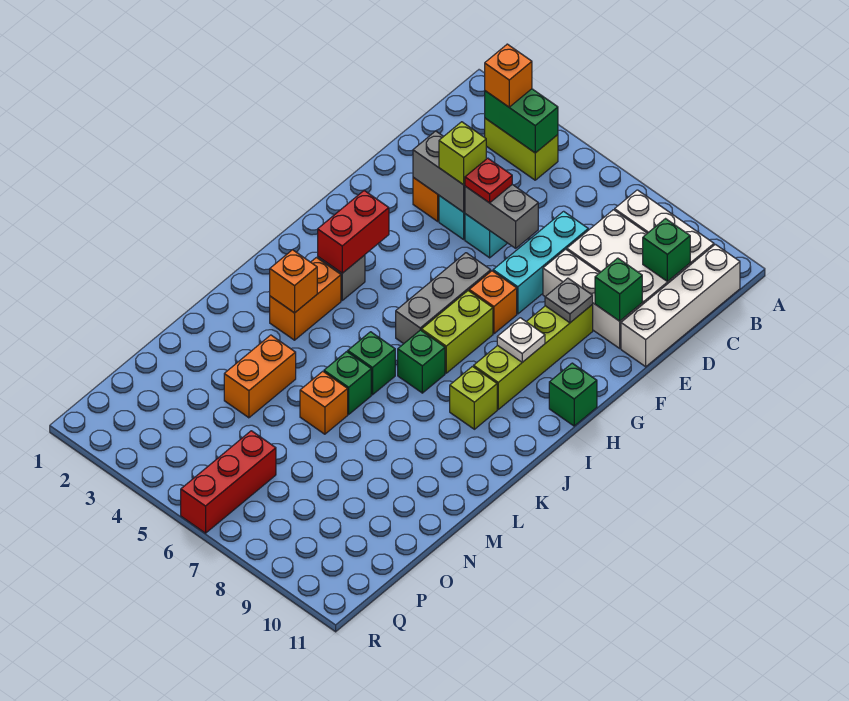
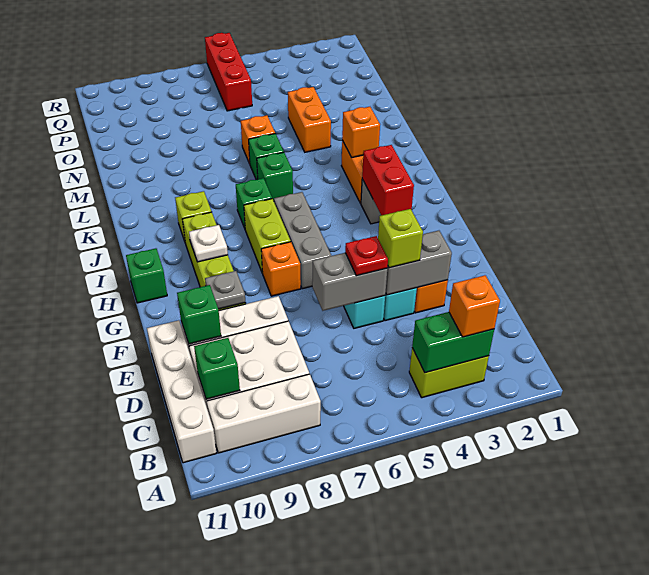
cyan 1x3 brick [493,211,588,314] -> none

